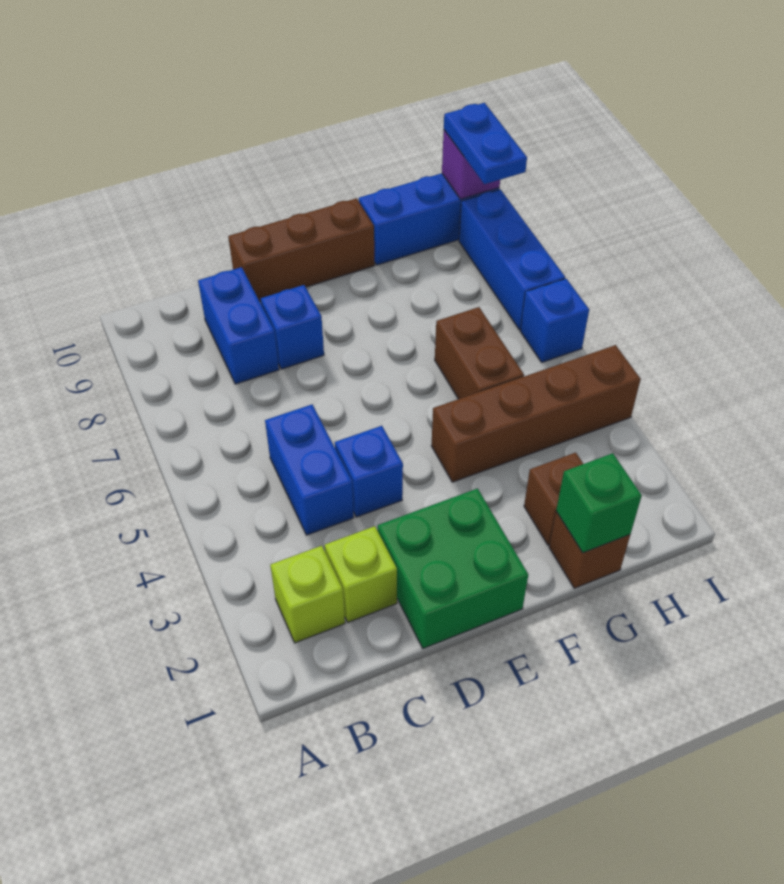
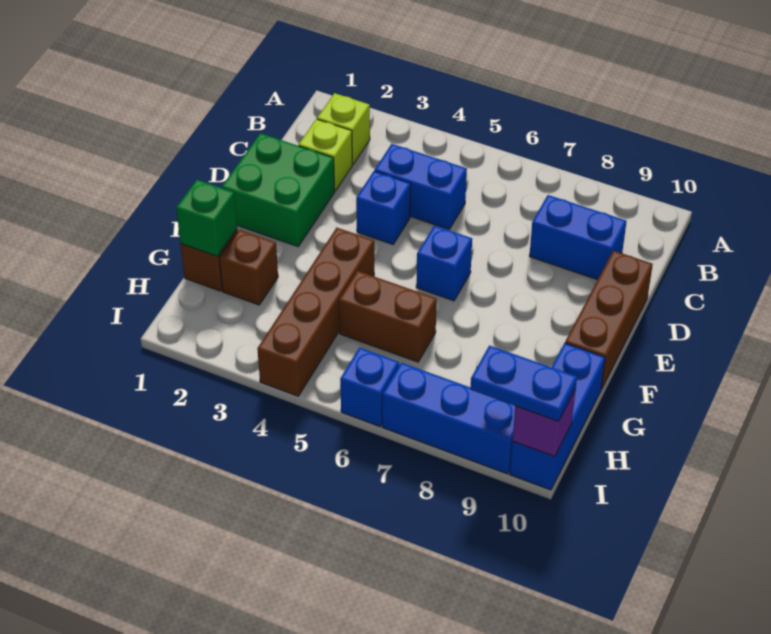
blue 1x1 brick [261,285,324,369] -> blue 1x1 brick moved to [416,225,472,301]

